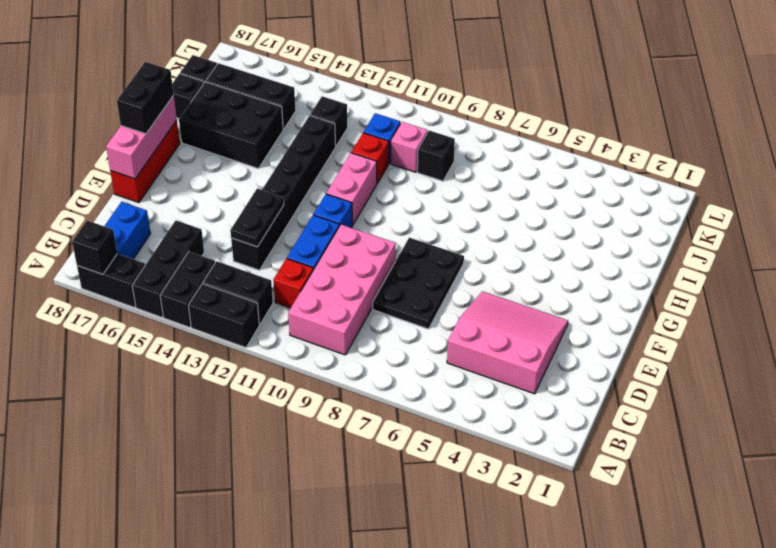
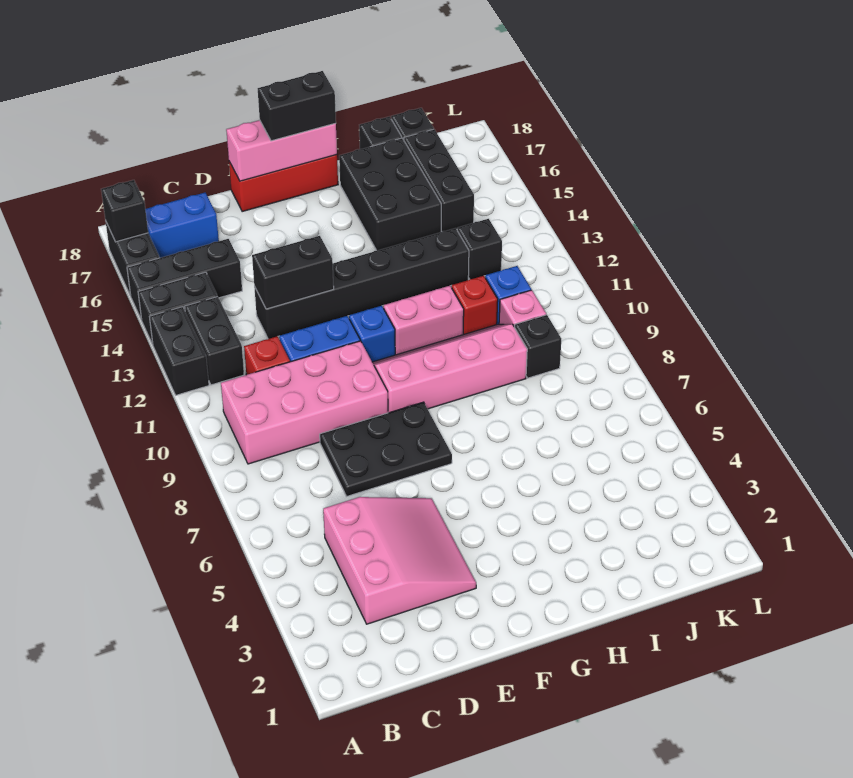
black 1x2 plate [230,188,284,247] -> black 1x2 brick [252,236,334,309]
none -> pink 2x4 slope [372,324,527,413]

